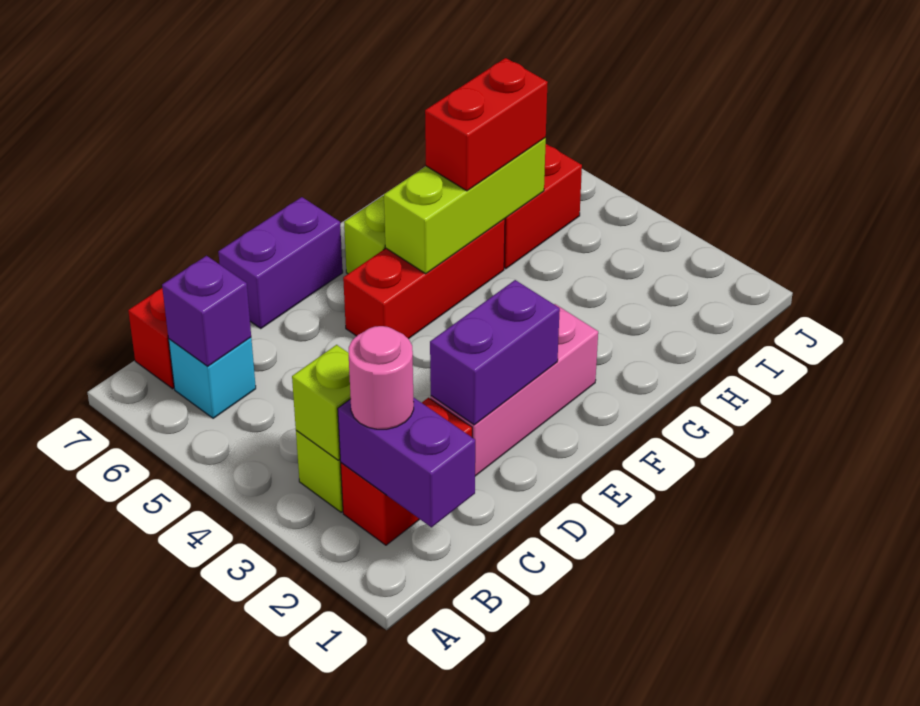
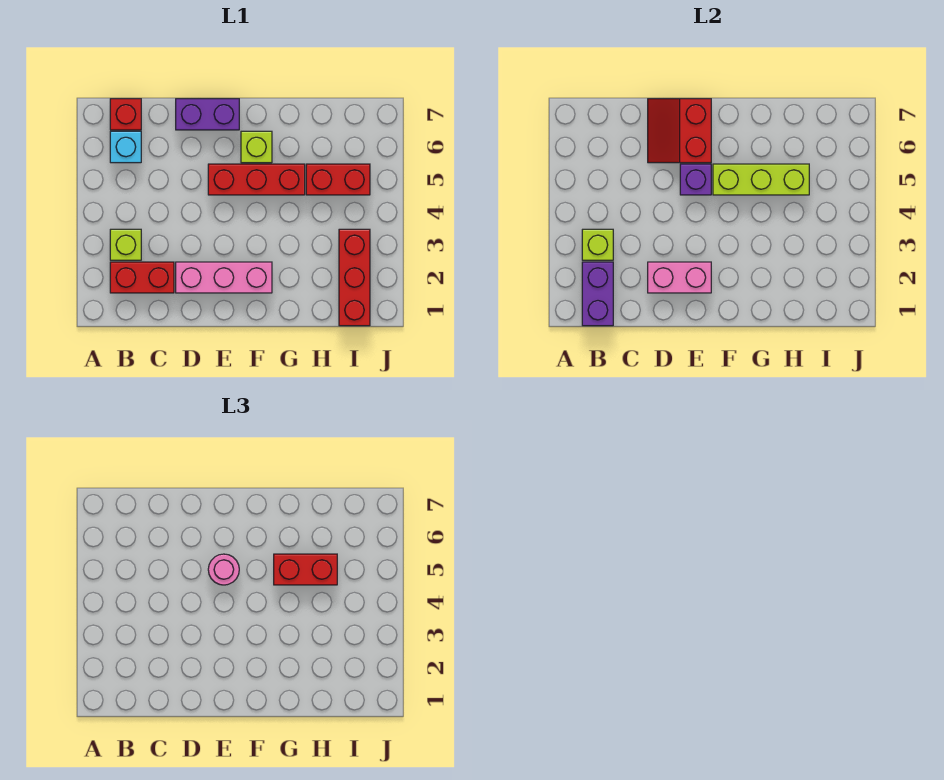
pink 1x1 round brick [349,326,414,429] -> pink 1x1 round brick moved to [208,554,239,585]
purple 1x1 brick [162,256,251,366] -> purple 1x1 brick moved to [680,164,711,195]
purple 1x2 brick [430,280,560,425] -> pink 1x2 brick [648,262,711,293]
none -> red 2x2 slope [648,99,711,163]
none -> red 1x3 brick [339,229,370,326]

